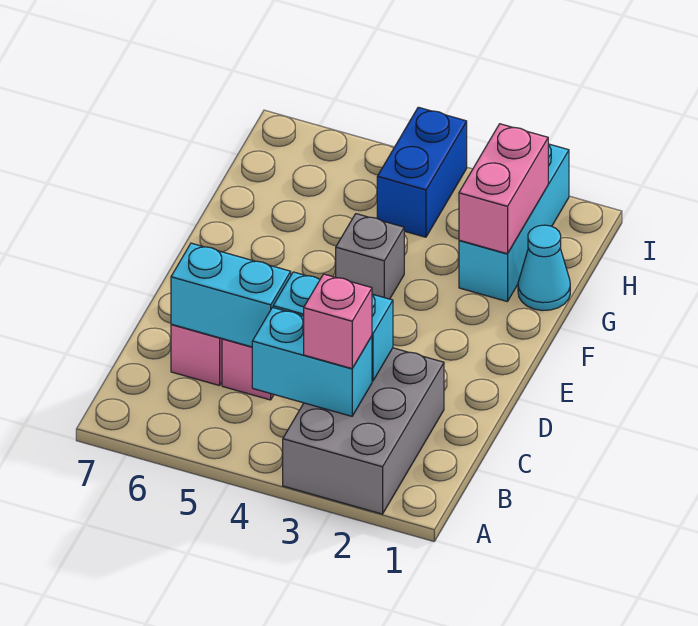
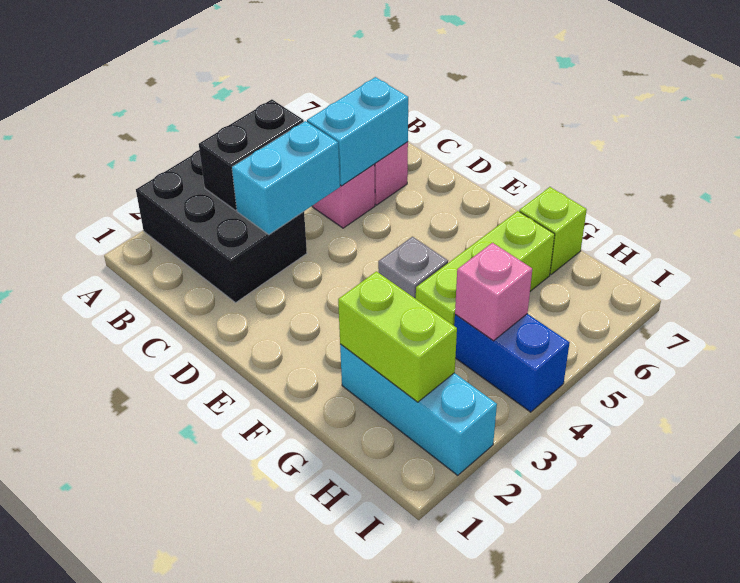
grey 2x3 brick [283,348,444,514] -> black 2x3 brick [136,150,307,303]
cyan 1x2 brick [252,308,372,416] -> black 1x2 brick [199,99,304,210]
pink 1x1 brick [304,274,372,369] -> pink 1x1 brick moved to [455,243,532,341]
cyan 1x1 cone [518,225,570,311] -> none
pink 1x2 brick [459,124,548,254] -> lime 1x2 brick [338,271,457,402]
none -> lime 1x3 brick [416,211,555,326]
none -> lime 1x1 brick [519,187,587,274]

